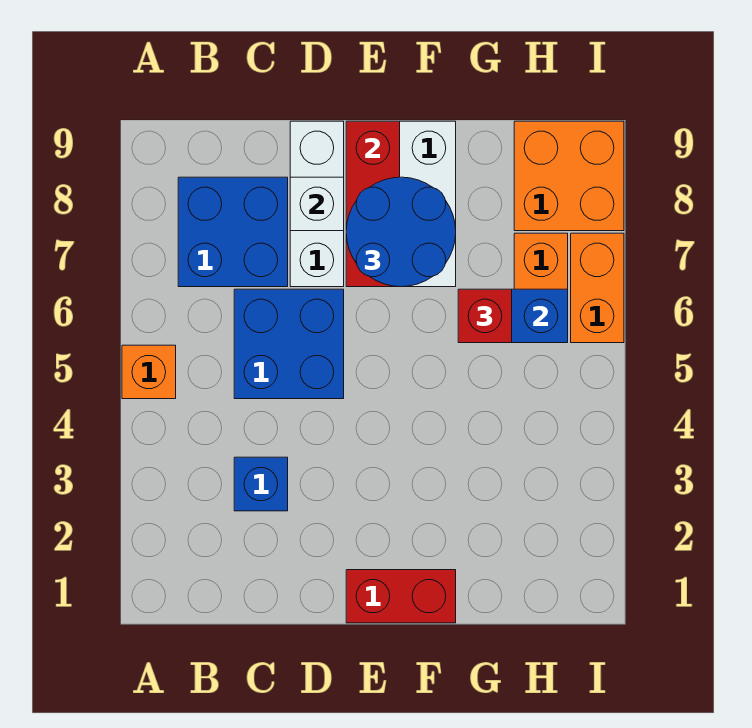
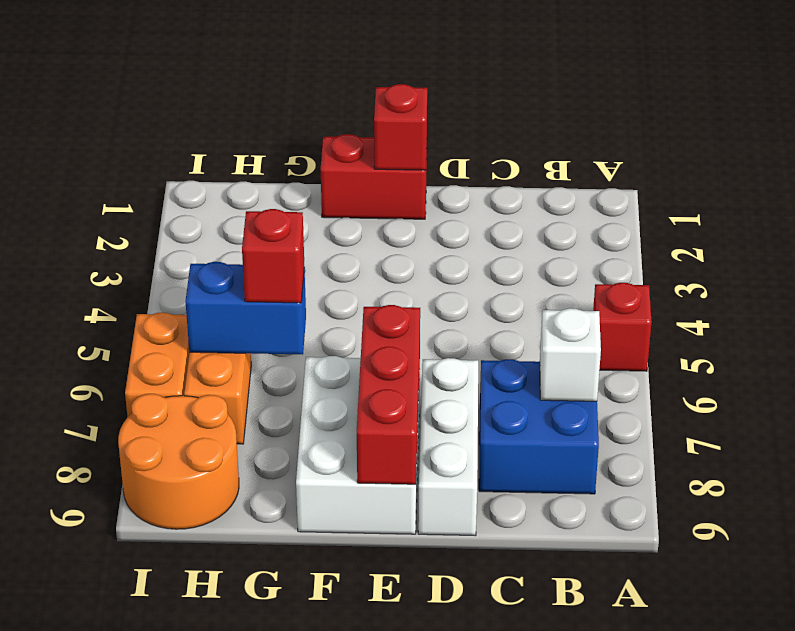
orange 1x1 brick [122,345,176,399] -> red 1x1 brick [593,283,652,371]
blue 1x1 brick [234,457,288,511] -> none
blue 2x2 brick [234,289,344,399] -> none
white 1x1 brick [290,177,344,231] -> white 1x1 brick moved to [540,308,601,401]
none -> red 1x1 brick [374,84,427,170]
blue 2x2 round brick [346,177,456,287] -> none
orange 2x2 brick [514,121,624,231] -> orange 2x2 round brick [118,394,239,529]

